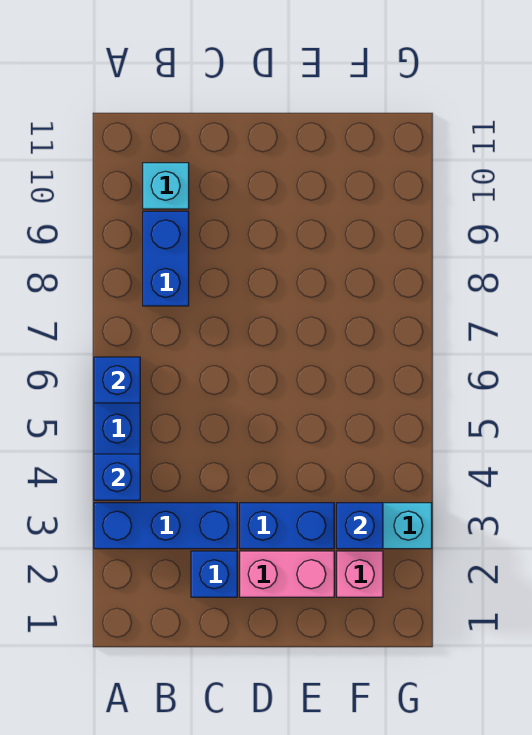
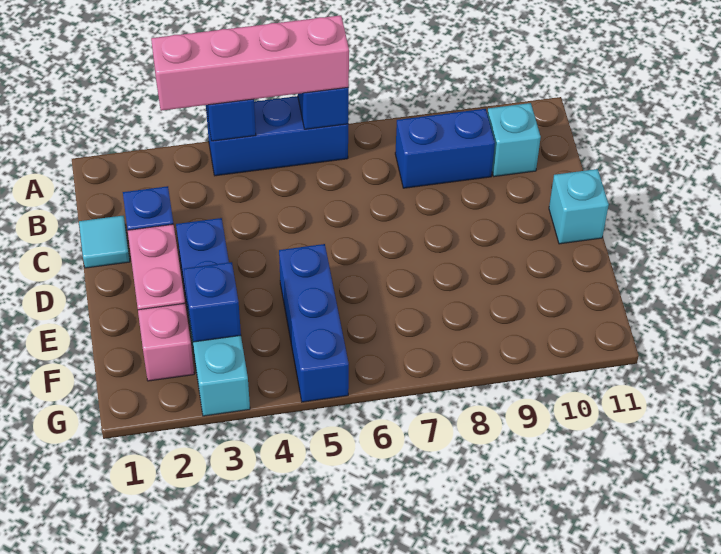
blue 1x3 brick [94,503,237,549] -> blue 1x3 brick moved to [279,244,349,402]
none -> pink 1x4 brick [151,15,349,111]
none -> cyan 1x1 tile [79,216,130,268]
none -> cyan 1x1 brick [549,169,609,244]

